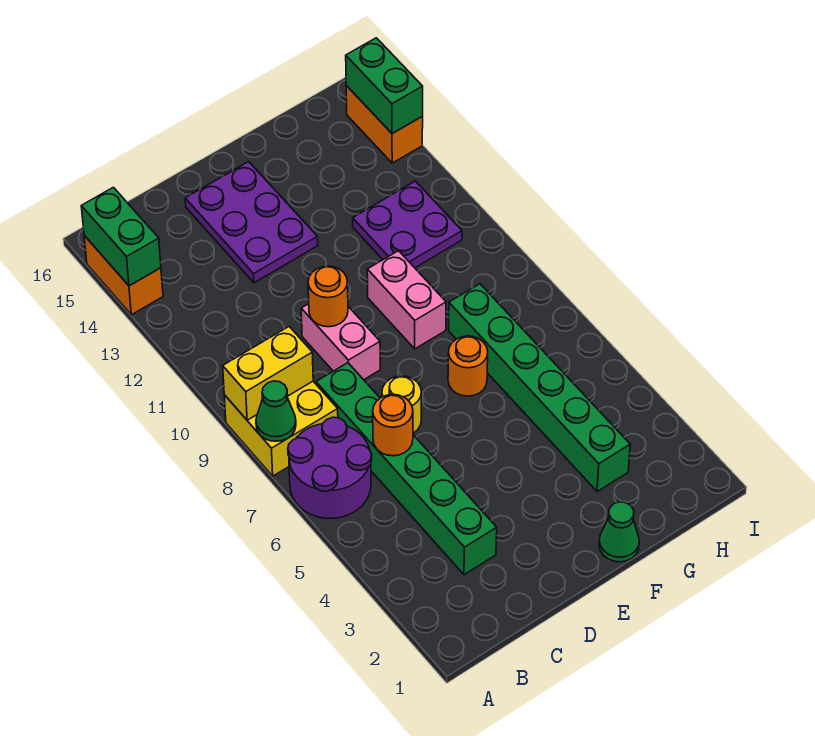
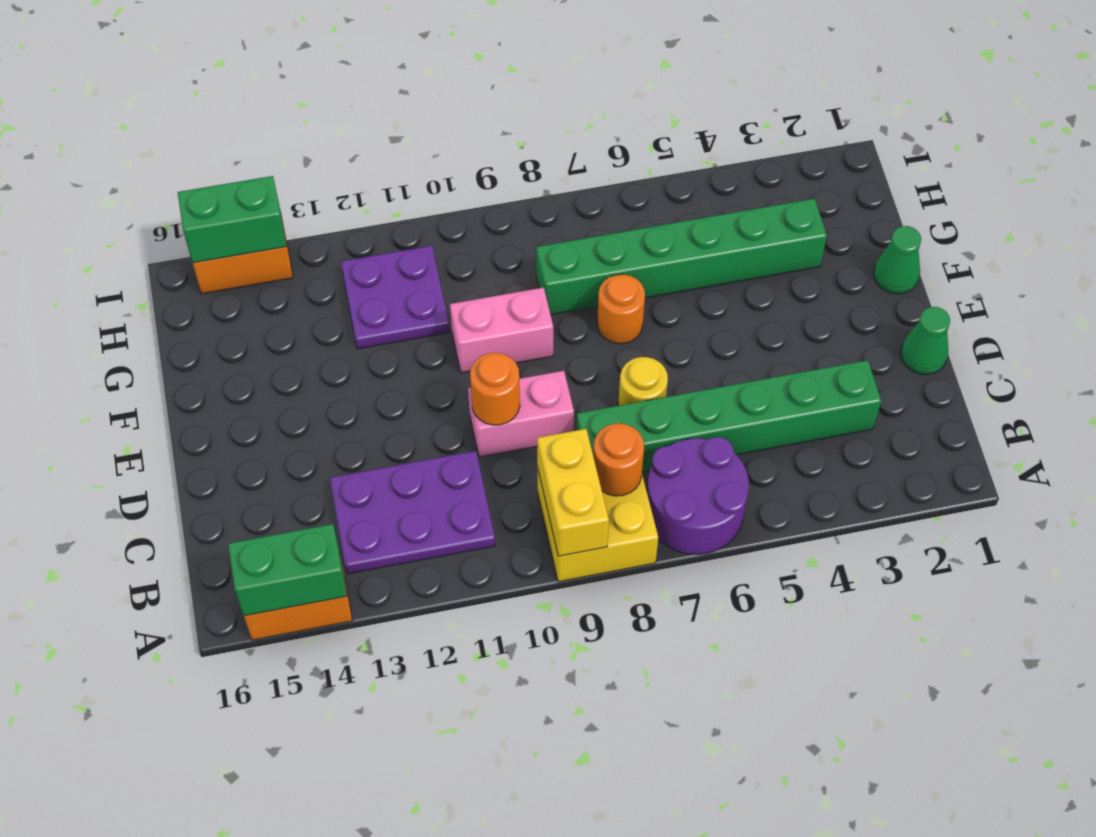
green 1x1 cone [256,381,296,441] -> green 1x1 cone moved to [901,307,950,375]
orange 1x1 round brick [373,394,413,456] -> orange 1x1 round brick moved to [593,423,644,496]
purple 2x3 plate [185,162,318,283] -> purple 2x3 plate moved to [330,451,495,574]

